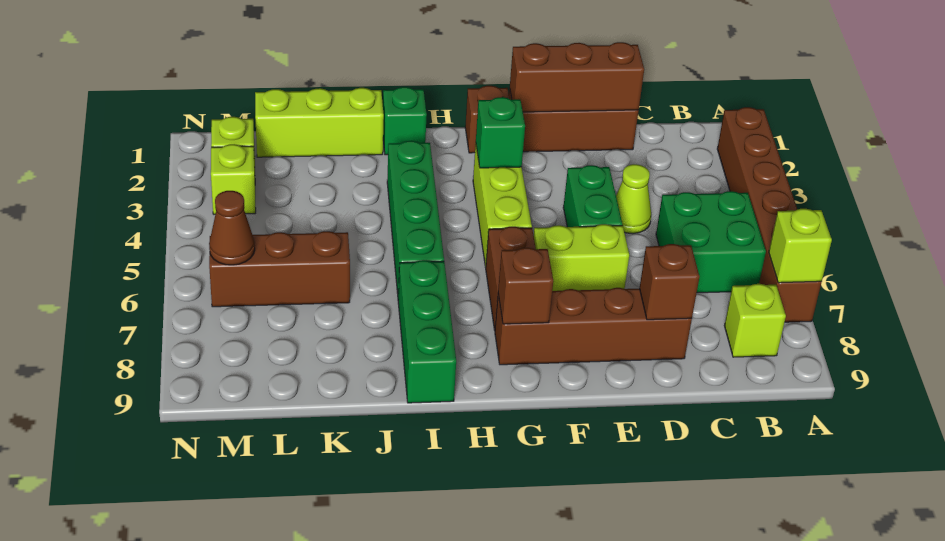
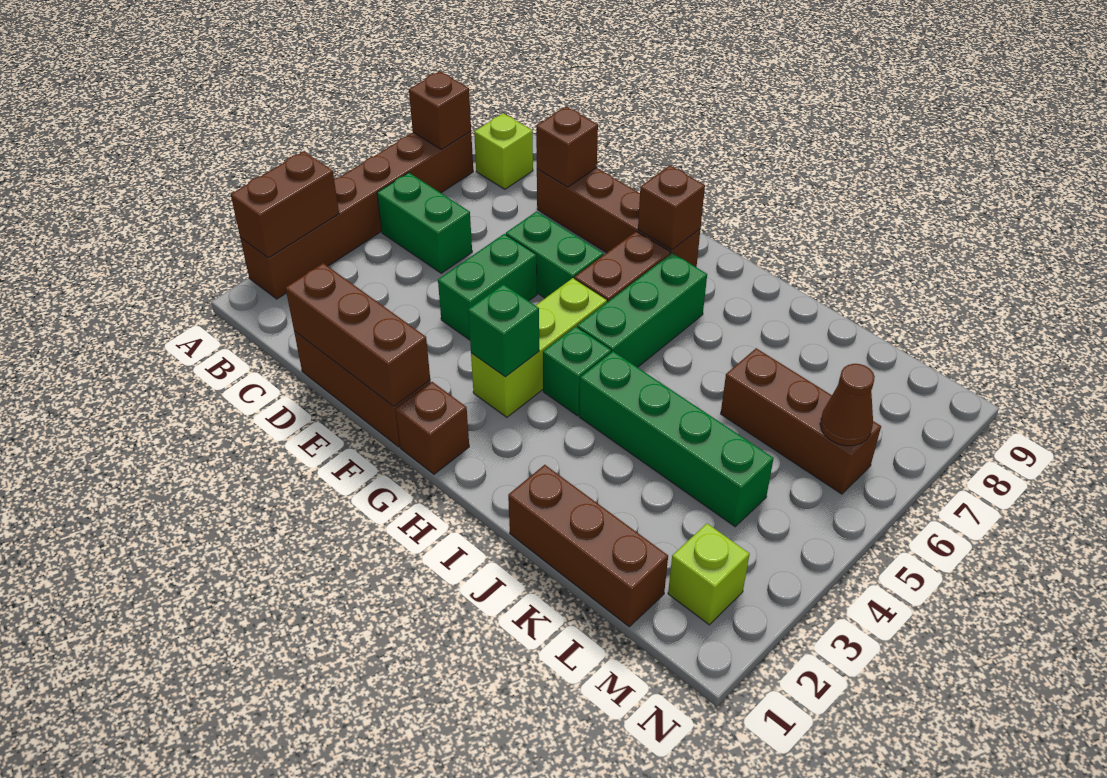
none -> brown 1x2 brick [231,151,339,258]
lime 1x1 brick [769,209,832,283] -> brown 1x1 brick [409,71,471,149]
green 2x2 brick [656,191,766,293] -> green 1x2 brick [377,173,472,273]
lime 1x1 cone [616,164,651,234] -> none
lime 1x2 brick [534,224,629,291] -> green 1x2 brick [506,212,603,298]
green 1x1 brick [383,87,427,155] -> green 1x1 brick moved to [543,327,611,416]
green 1x4 brick [387,141,444,299] -> green 1x4 brick turned to [579,352,774,527]
green 1x3 brick [398,260,456,403] -> green 1x3 brick moved to [577,253,707,367]
lime 1x3 brick [255,88,384,157] -> brown 1x3 brick [508,465,668,627]
lime 1x1 brick [211,144,256,214] -> none

